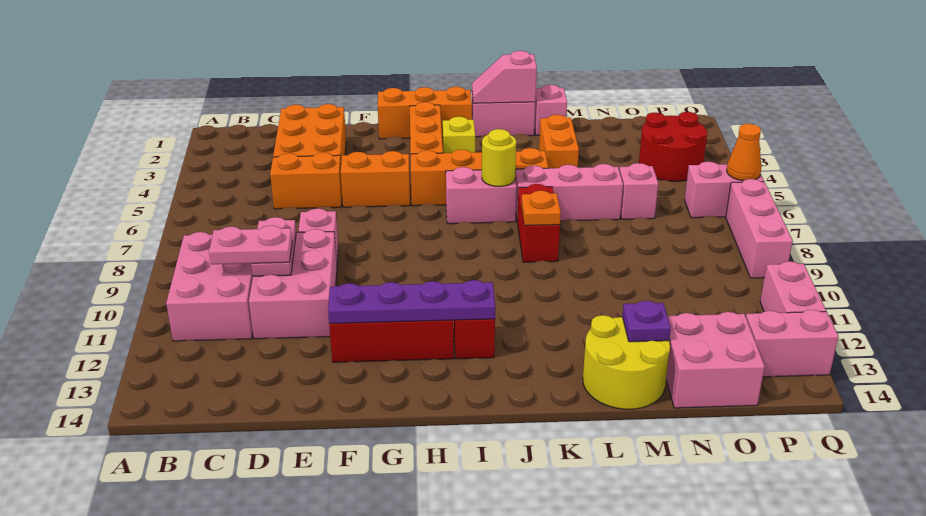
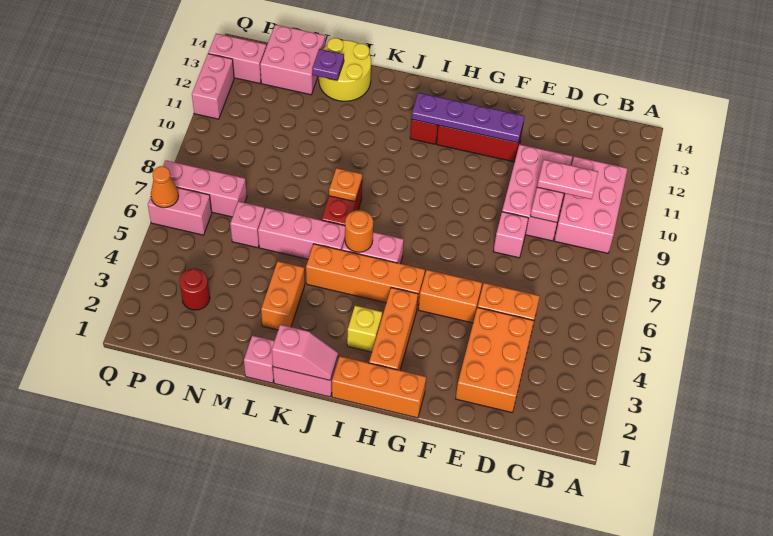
yellow 1x1 round brick [482,129,516,187] -> orange 1x1 round brick [345,210,373,252]
red 2x2 round brick [639,112,707,181] -> red 1x1 round brick [179,268,210,310]
pink 1x3 brick [726,179,793,278] -> pink 1x3 brick turned to [163,160,247,217]

